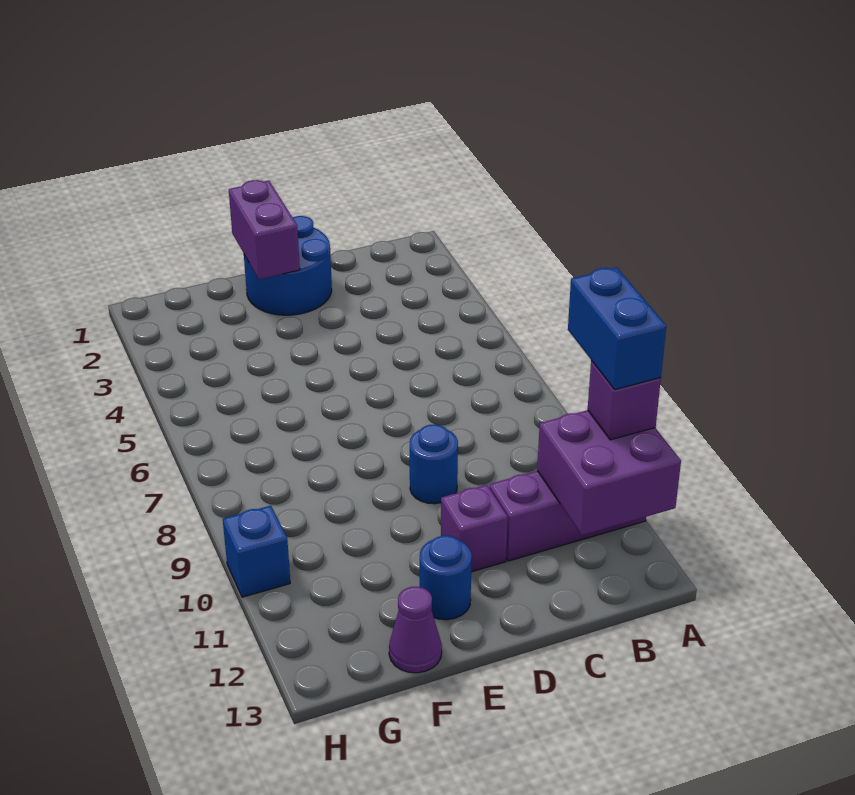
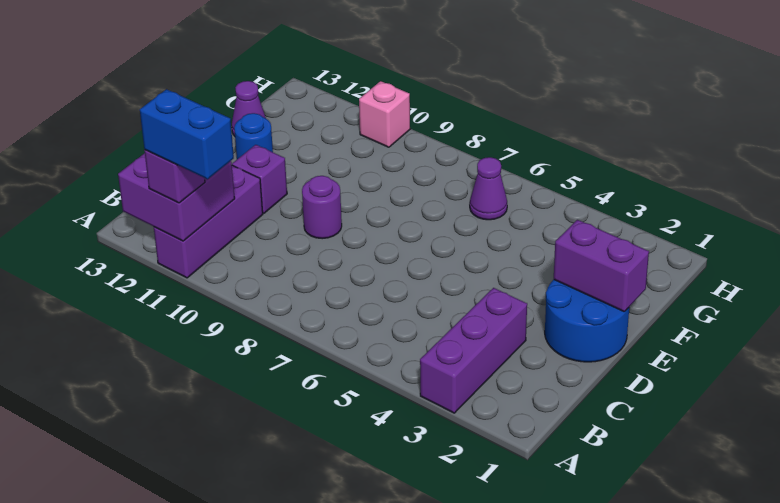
none -> purple 1x3 brick [420,288,527,413]
blue 1x1 round brick [410,425,458,504] -> purple 1x1 round brick [302,176,342,239]
none -> purple 1x1 cone [470,157,507,220]
blue 1x1 brick [223,506,290,597] -> pink 1x1 brick [359,81,410,147]

